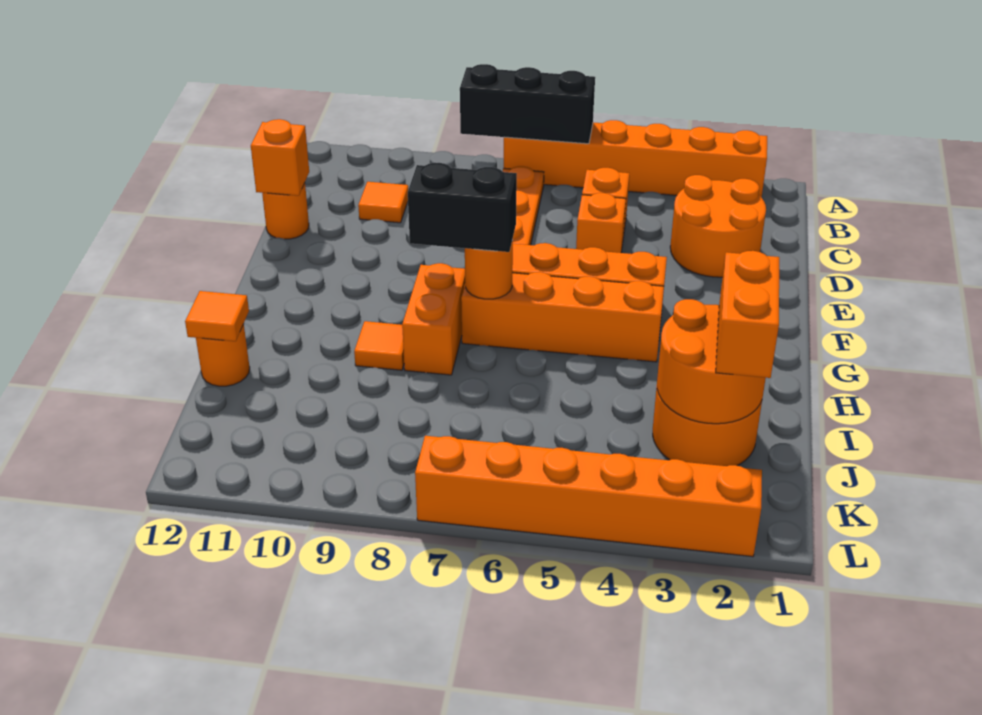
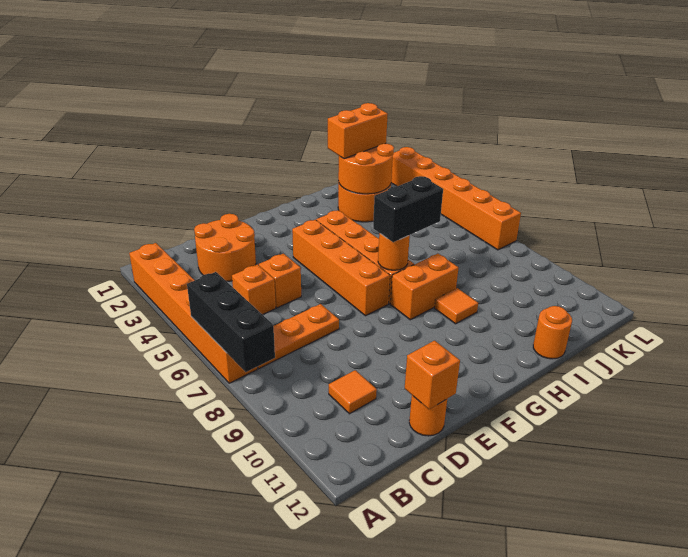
black 1x2 brick [408,163,517,252] -> black 1x2 brick turned to [373,176,443,242]
orange 1x1 tile [185,291,249,341] -> none

